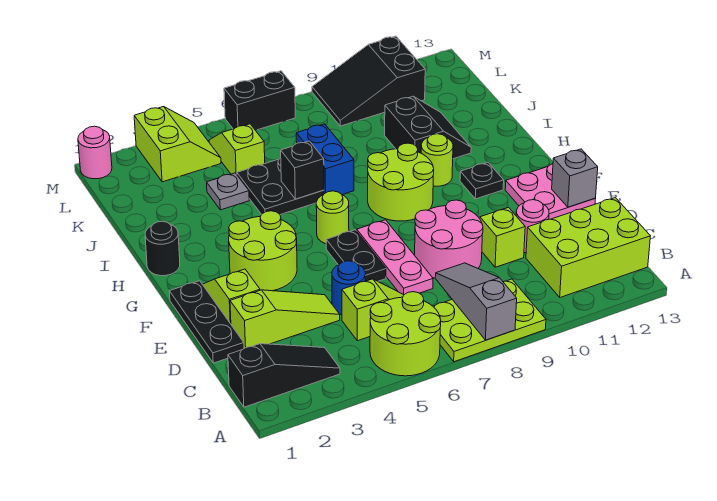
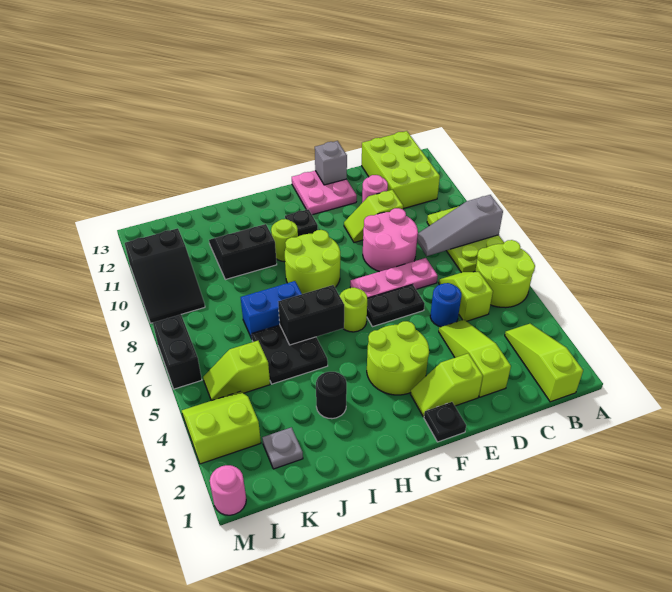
black 1x3 slope [228,344,340,407] -> lime 1x3 slope [505,324,583,402]
black 1x3 plate [169,281,244,363] -> black 1x1 plate [424,402,466,442]
black 1x1 round brick [145,221,180,276] -> black 1x1 round brick moved to [316,372,347,419]
black 1x1 brick [281,141,324,199] -> black 1x2 brick [278,285,344,345]
grey 1x1 plate [207,173,249,210] -> grey 1x1 plate moved to [262,427,303,469]

